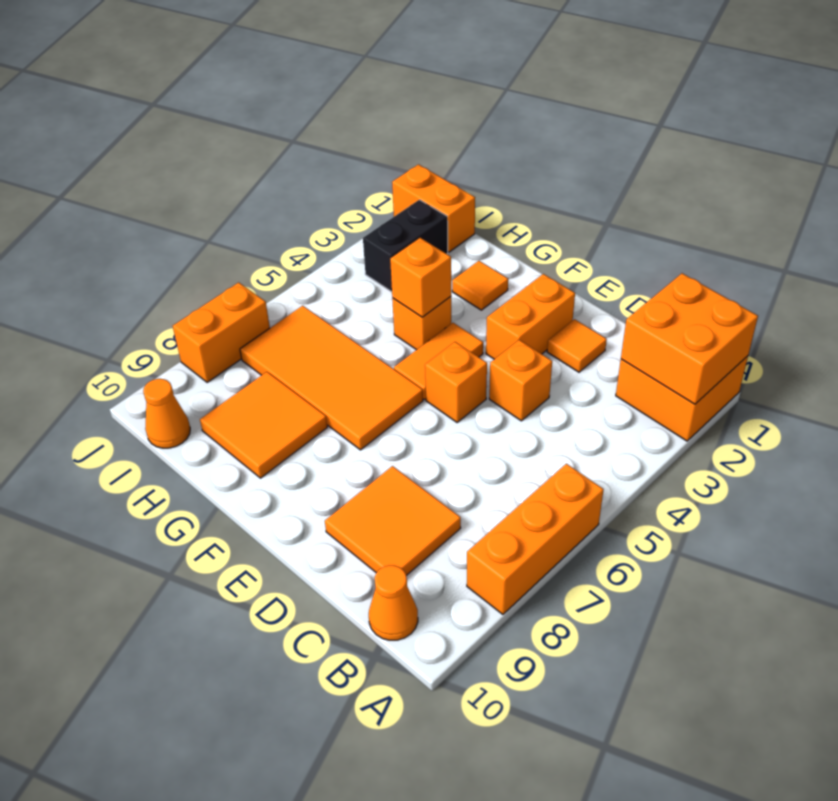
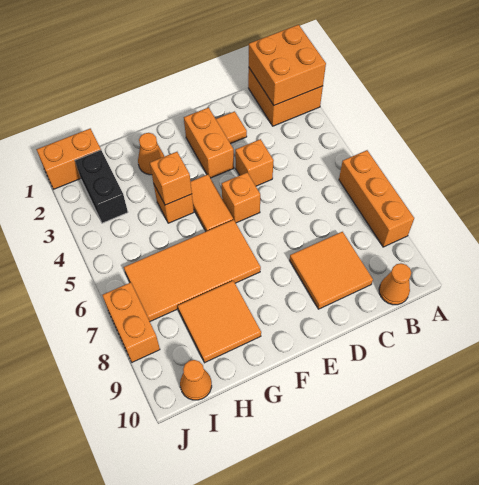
orange 1x1 tile [452,261,508,310] -> orange 1x1 cone [138,133,164,175]

